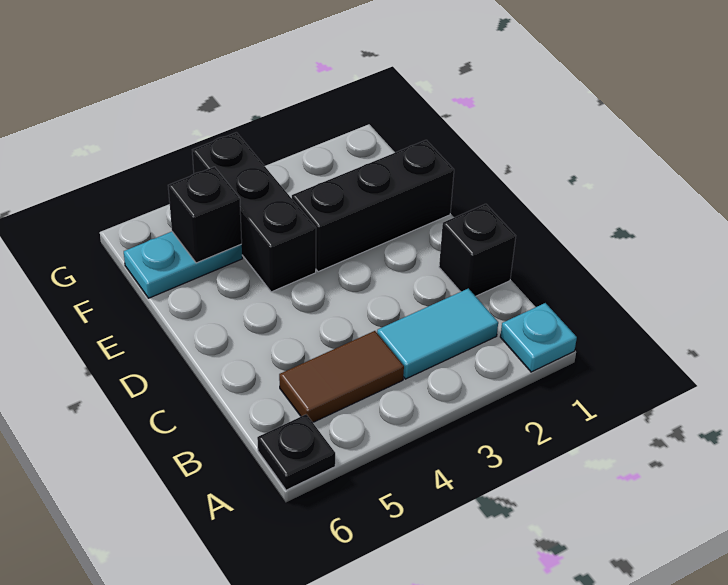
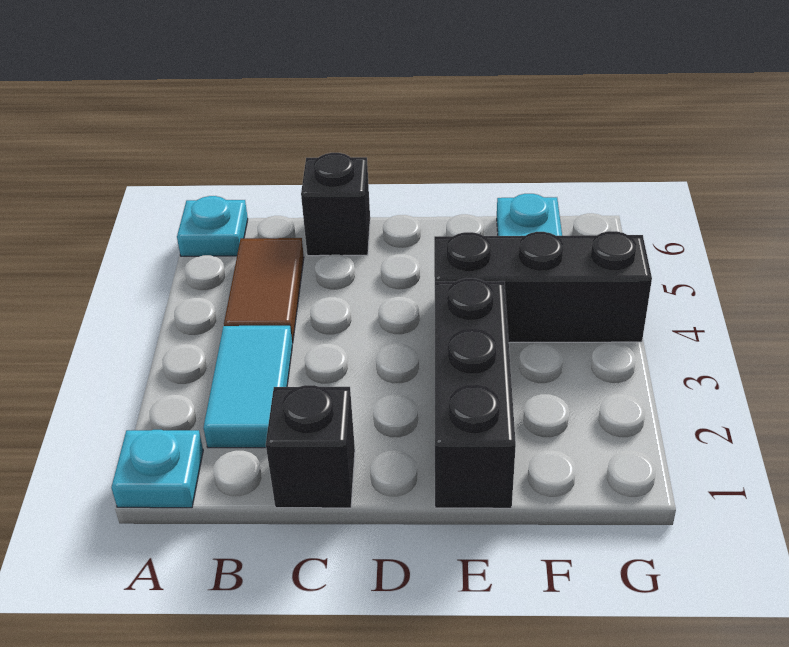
black 1x1 plate [257,414,335,490] -> cyan 1x1 plate [177,196,248,256]
black 1x1 brick [168,167,242,263] -> black 1x1 brick moved to [301,153,370,256]

